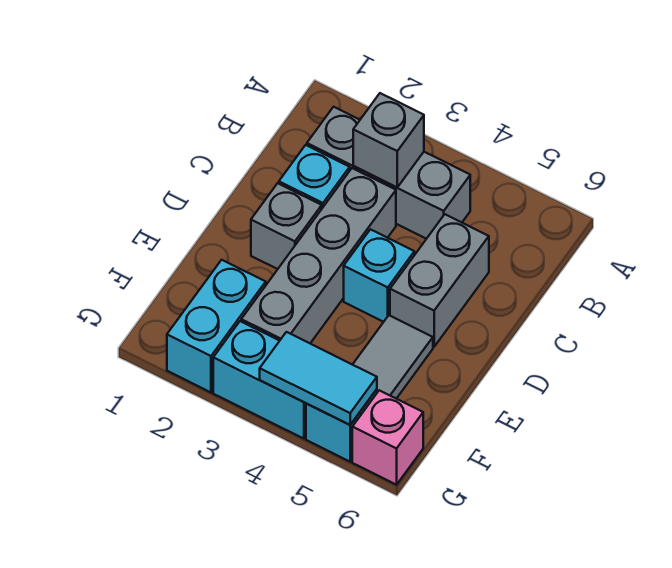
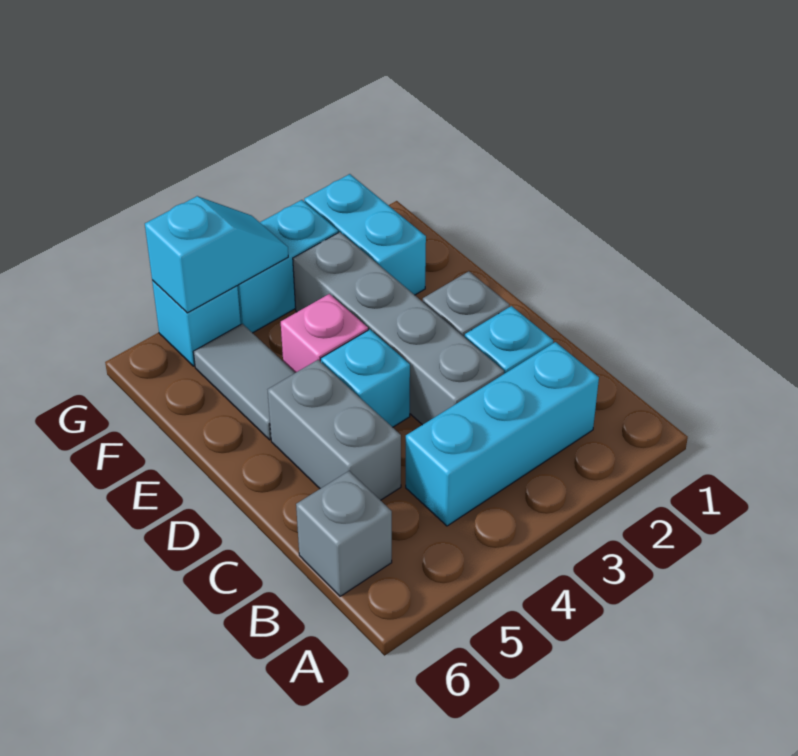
grey 1x3 brick [307,107,470,239] -> cyan 1x3 brick [406,342,599,526]
grey 1x1 brick [353,93,424,187] -> grey 1x1 brick moved to [296,471,392,596]
cyan 1x2 tile [260,332,377,425] -> cyan 1x2 slope [145,196,288,313]
pink 1x1 brick [352,390,423,485] -> pink 1x1 brick moved to [281,294,368,373]

